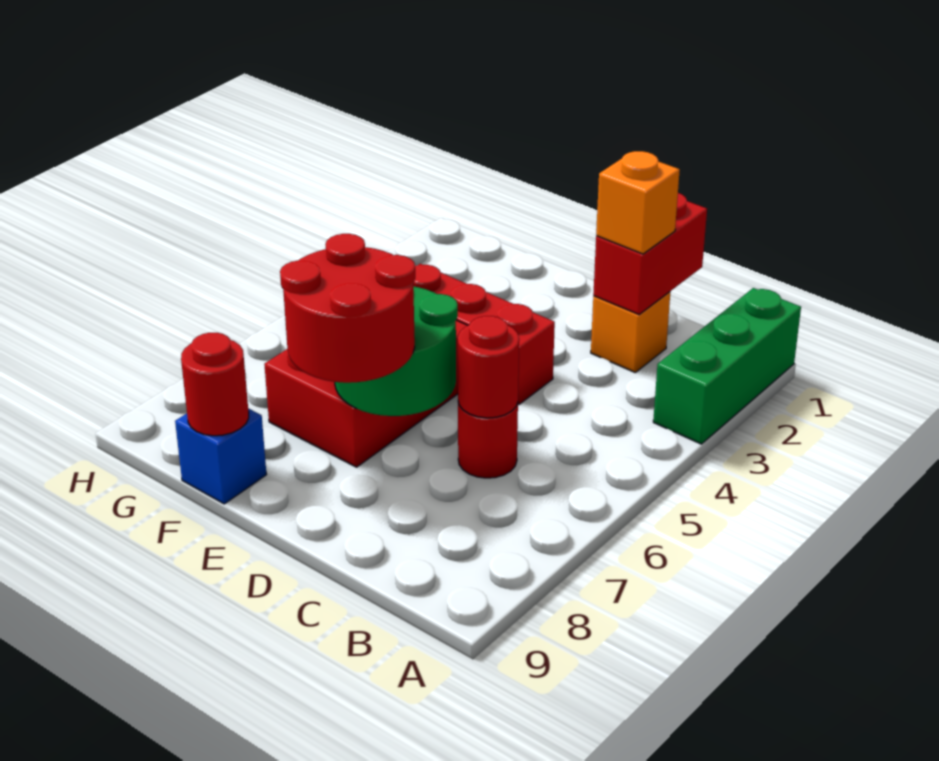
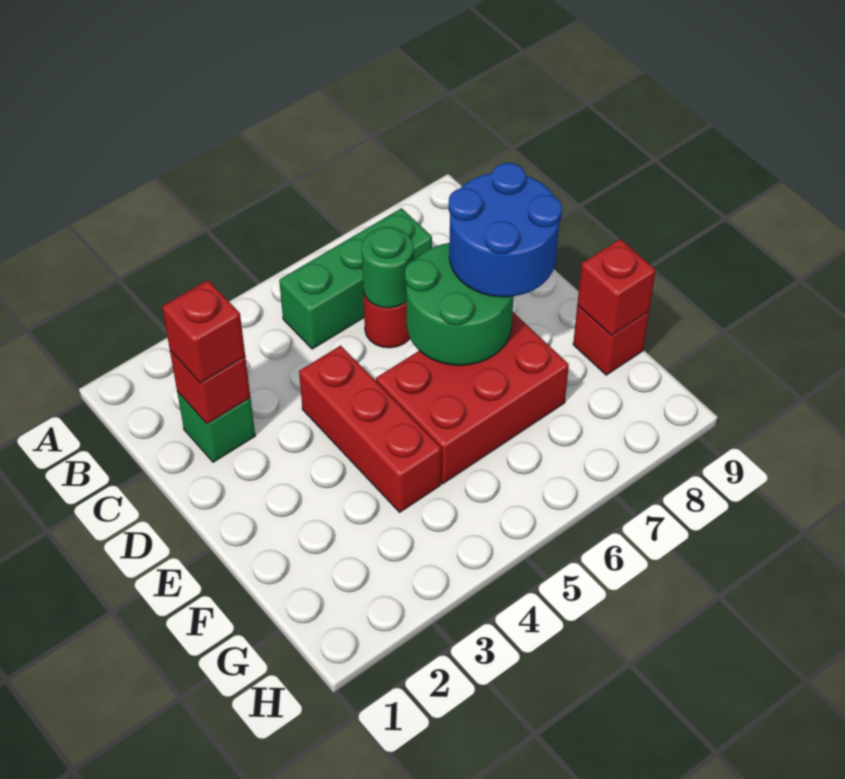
green 1x3 brick [653,288,801,444] -> green 1x3 brick moved to [279,208,432,349]
red 1x2 brick [593,193,707,315] -> red 1x1 brick [170,350,250,424]
orange 1x1 brick [591,292,670,372] -> green 1x1 brick [177,391,255,462]
orange 1x1 brick [596,151,680,254] -> red 1x1 brick [162,280,245,383]
red 1x1 round brick [458,316,519,418] -> green 1x1 round brick [362,227,413,308]
red 2x2 round brick [280,234,415,383] -> blue 2x2 round brick [449,163,562,297]
blue 1x1 brick [175,408,266,504] -> red 1x1 brick [573,306,649,375]
red 1x1 round brick [181,333,249,436] -> red 1x1 brick [577,239,656,336]

